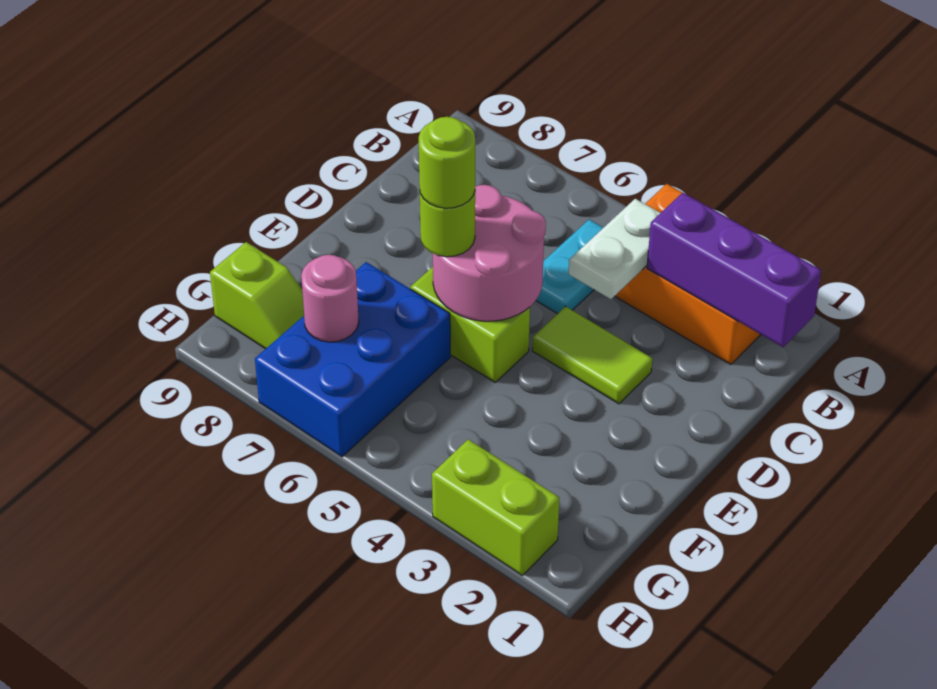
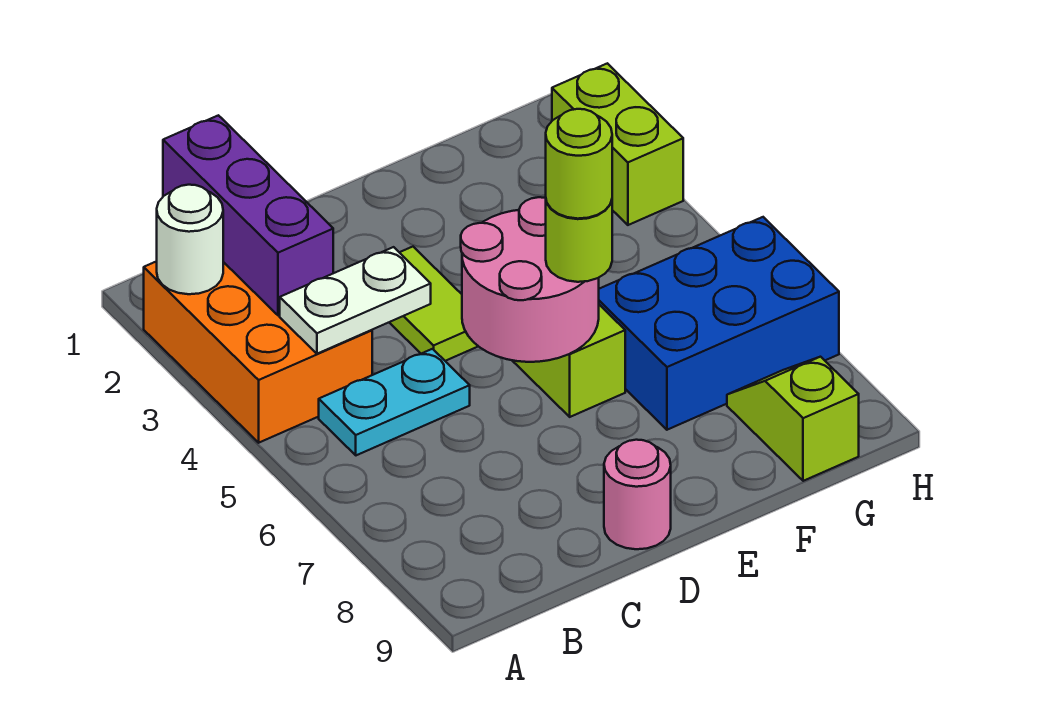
none -> white 1x1 round brick [157,185,223,294]
pink 1x1 round brick [301,255,359,342] -> pink 1x1 round brick moved to [604,440,671,549]

